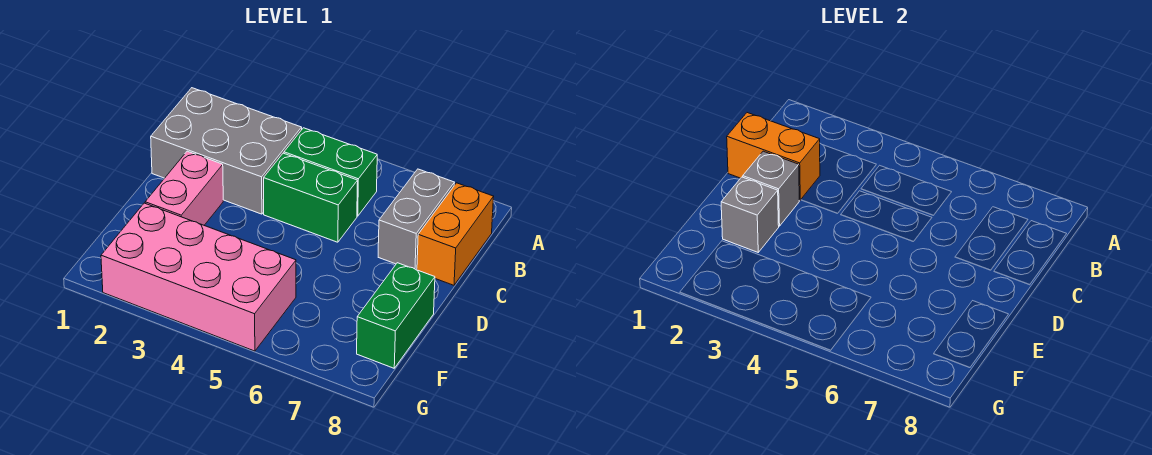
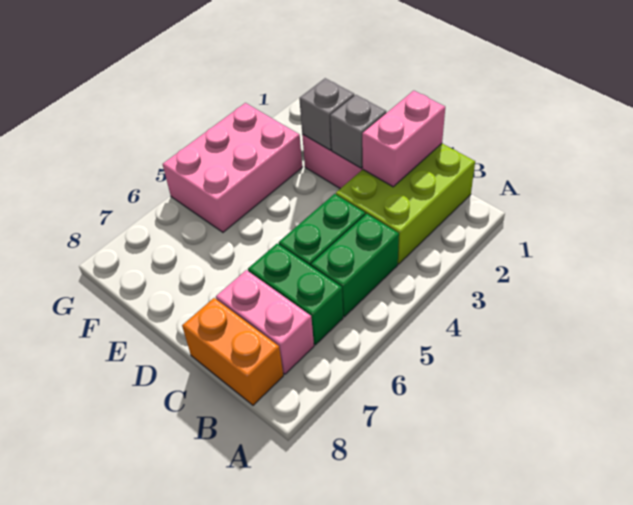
grey 2x3 brick [151,88,302,214] -> lime 2x3 brick [336,144,475,264]
grey 1x2 brick [378,169,454,269] -> pink 1x2 brick [216,270,314,374]
orange 1x2 brick [727,113,820,200] -> pink 1x2 brick [362,91,445,187]
green 1x2 brick [357,263,435,368] -> green 1x2 brick moved to [248,244,343,345]
pink 2x4 brick [101,203,296,351] -> pink 2x3 brick [163,103,302,232]

